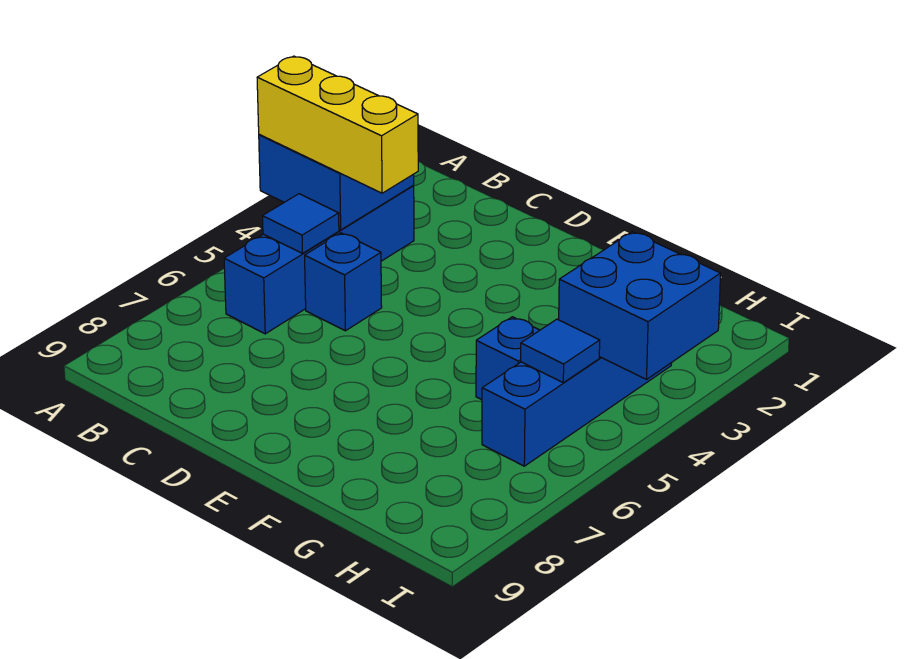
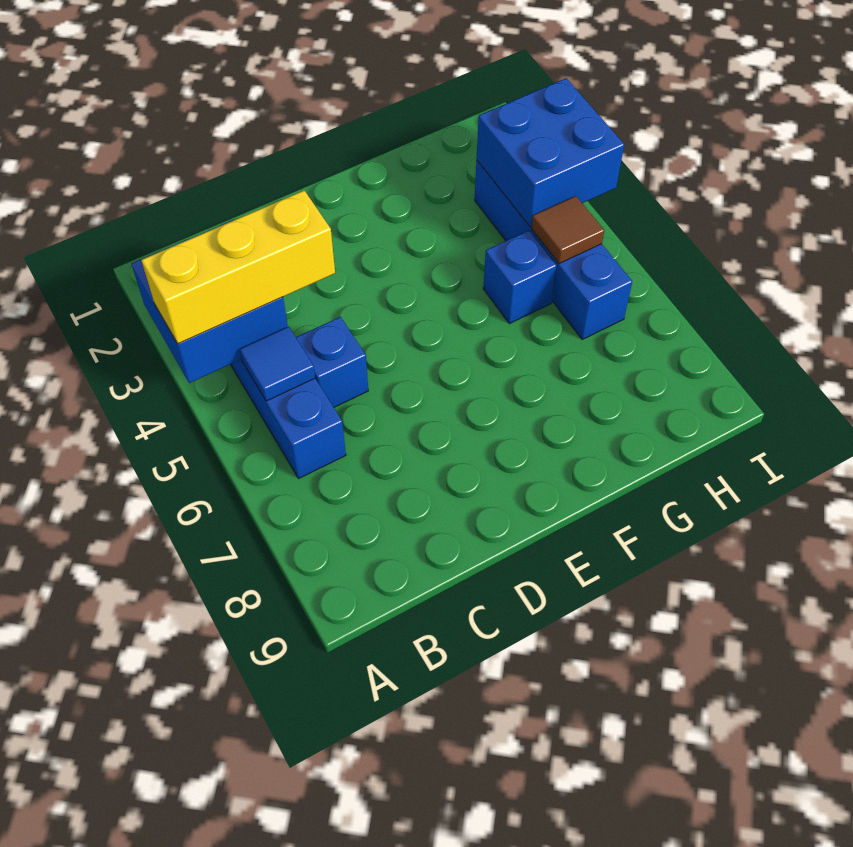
blue 1x1 tile [521,319,600,383] -> brown 1x1 tile [531,196,604,264]

